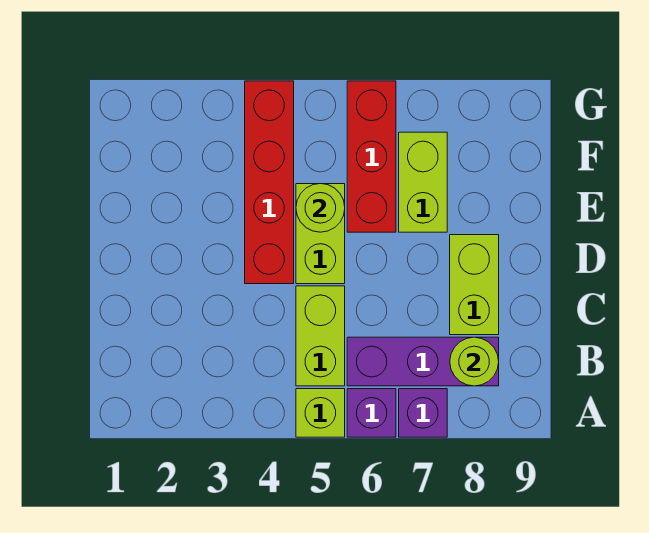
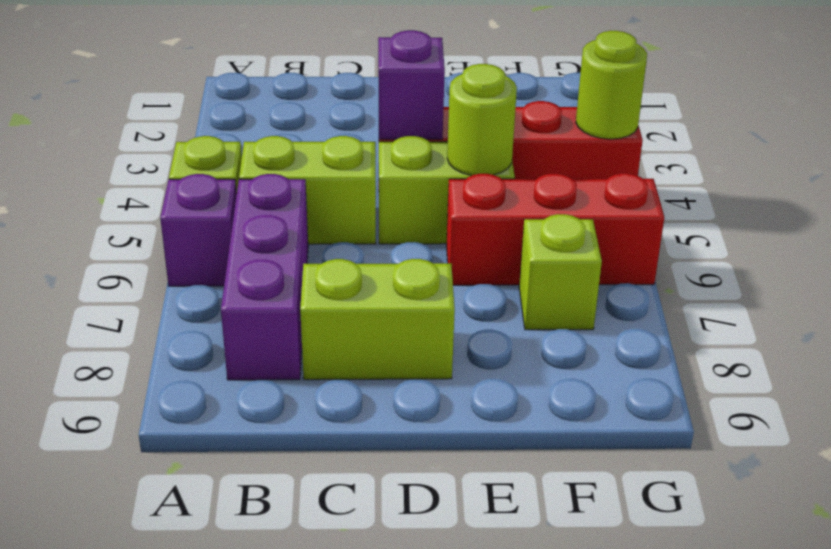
purple 1x1 brick [399,389,447,437] -> purple 1x1 brick moved to [378,30,445,139]
lime 1x1 round brick [450,337,499,386] -> lime 1x1 round brick moved to [576,31,647,139]
lime 1x2 brick [399,132,447,232] -> lime 1x1 brick [519,214,602,330]

